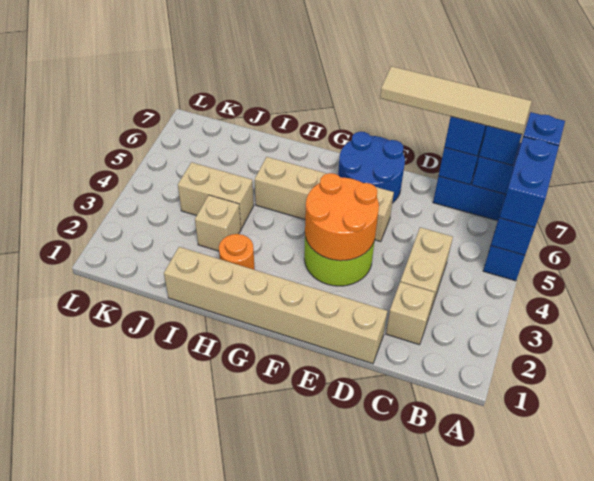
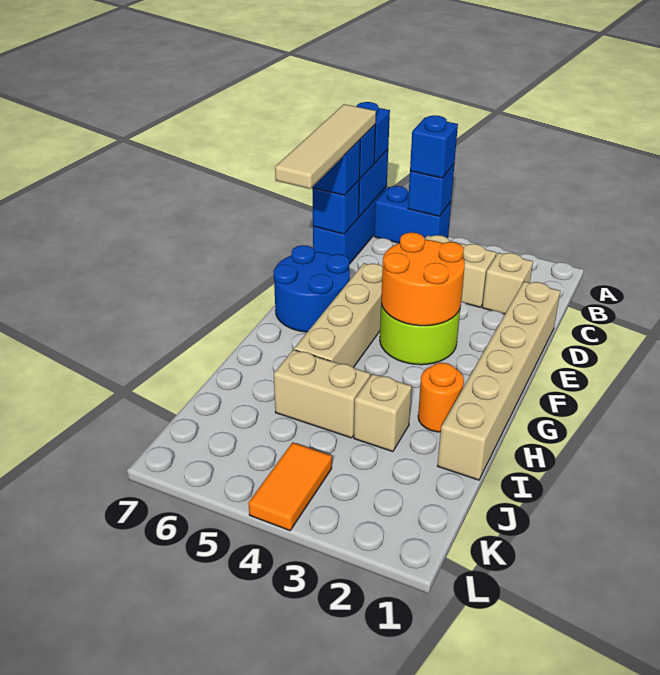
blue 1x2 brick [499,137,559,228] -> blue 1x1 brick [410,115,458,178]
tan 1x2 brick [178,162,254,229] -> tan 1x2 brick turned to [274,350,370,438]
none -> orange 1x2 tile [248,442,332,531]

